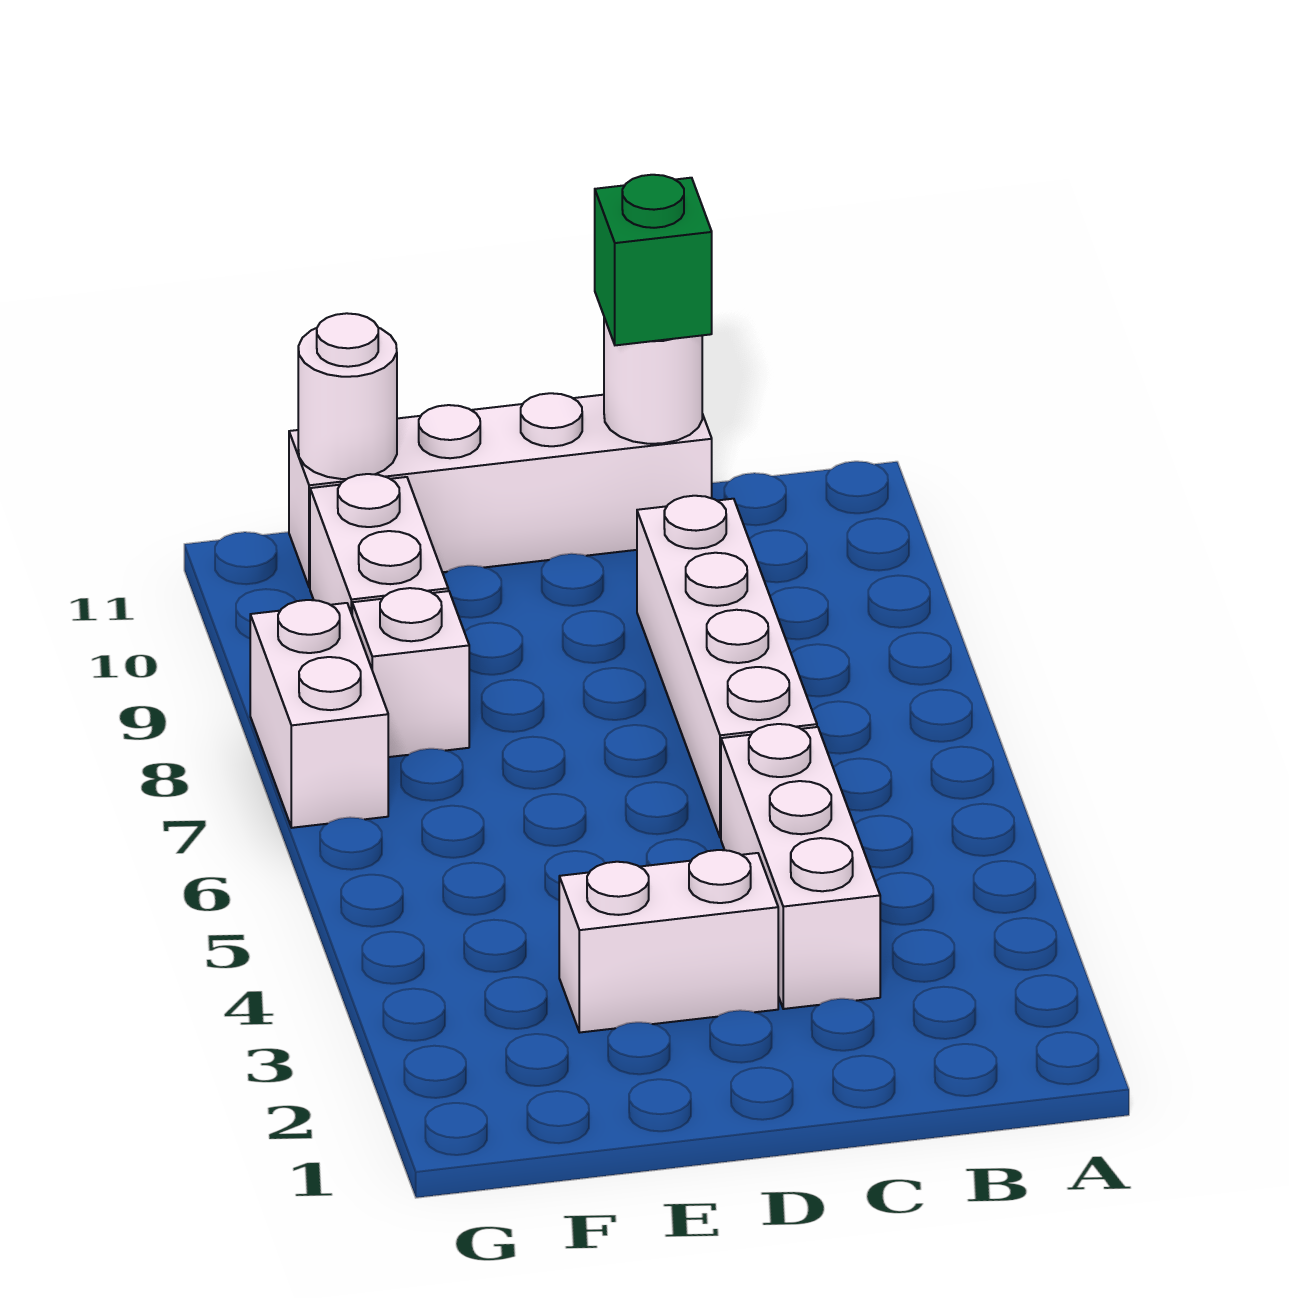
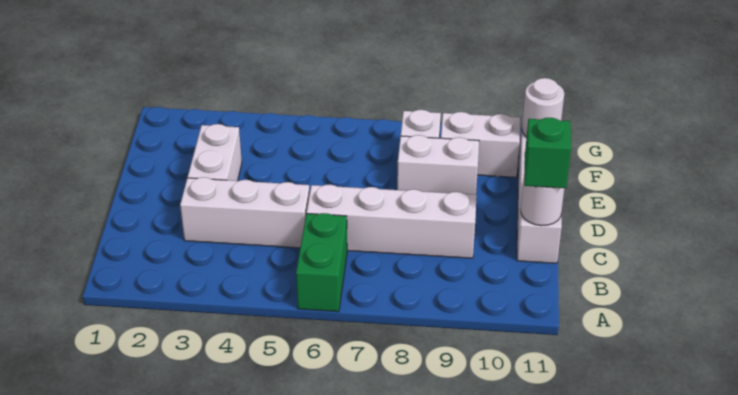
none -> green 1x2 brick [296,213,347,312]
white 1x2 brick [250,600,388,828] -> white 1x2 brick moved to [397,135,479,195]

